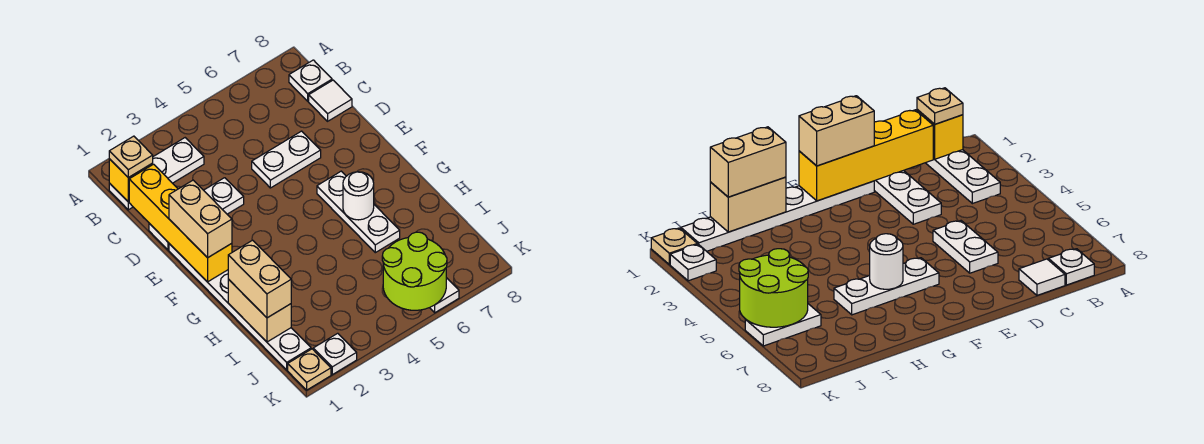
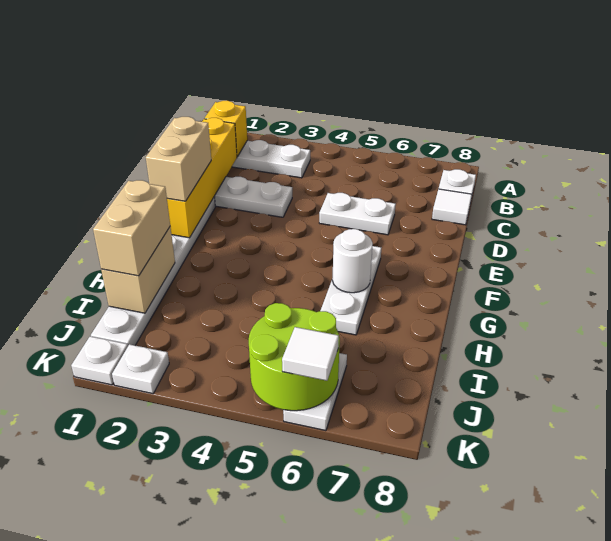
tan 1x1 plate [109,136,153,178] -> none
tan 1x1 plate [288,349,331,390] -> white 1x1 plate [71,336,128,385]
none -> white 1x1 tile [282,327,339,381]

